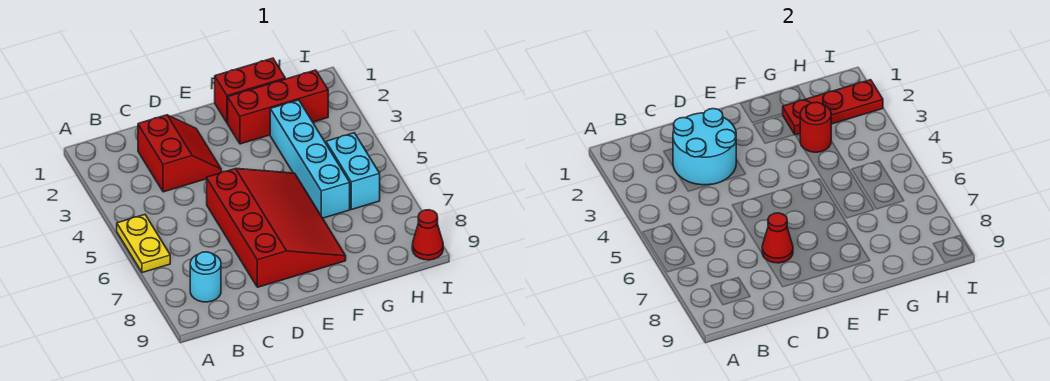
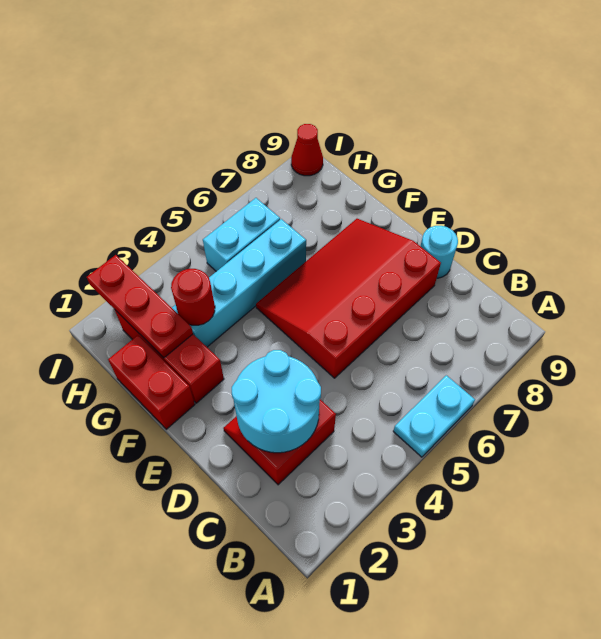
yellow 1x2 plate [117,215,170,273] -> cyan 1x2 plate [393,375,475,457]
cyan 1x1 round brick [190,252,221,302] -> cyan 1x1 round brick moved to [420,226,458,278]
red 1x1 cone [762,213,793,263] -> none

